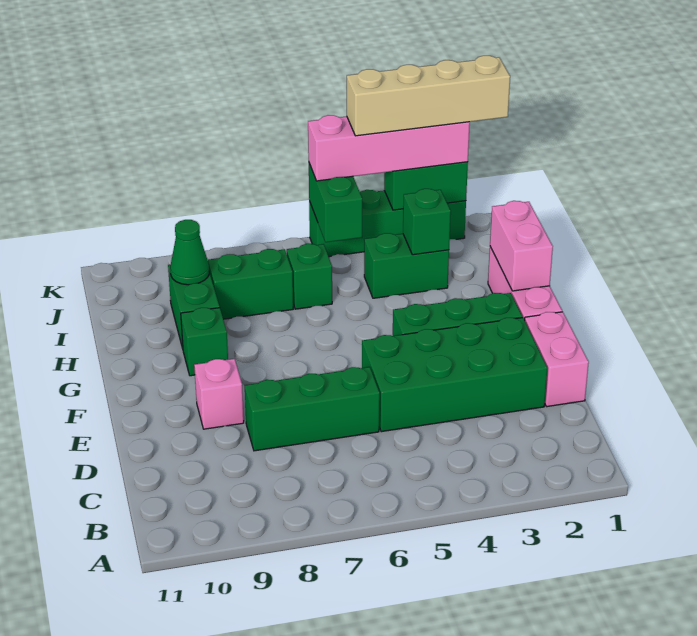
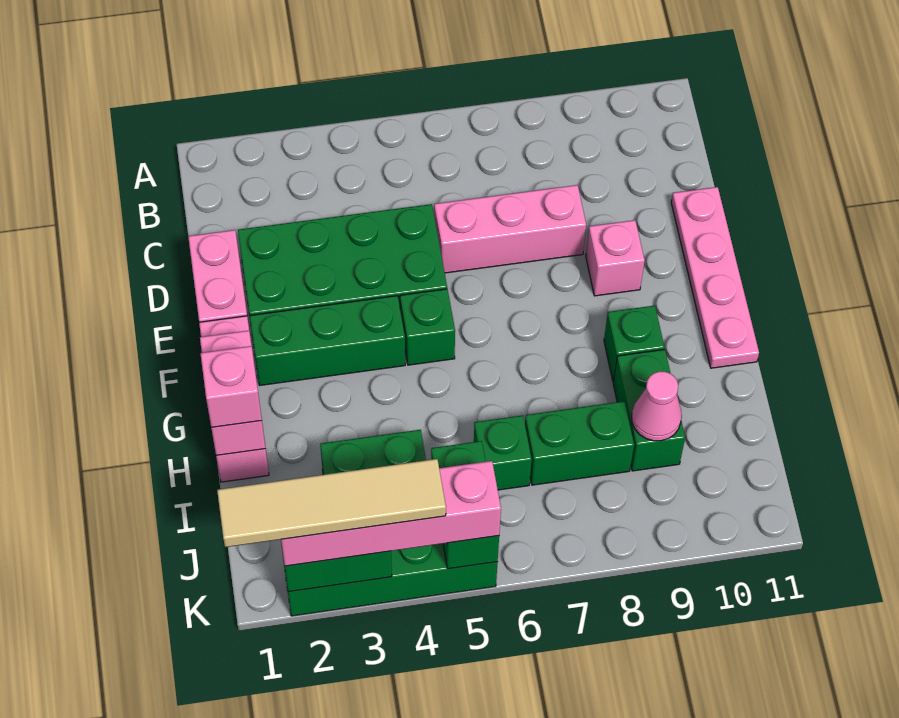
green 1x3 brick [245,367,380,451] -> pink 1x3 brick [434,185,586,273]
none -> pink 1x4 plate [671,187,759,368]
none -> pink 1x1 brick [200,346,262,427]
green 1x1 brick [403,189,451,255] -> green 1x1 brick moved to [400,289,455,365]
green 1x1 cone [170,220,209,285] -> pink 1x1 cone [632,371,682,441]
tan 1x4 brick [347,56,510,136] -> tan 1x4 tile [217,459,446,547]

